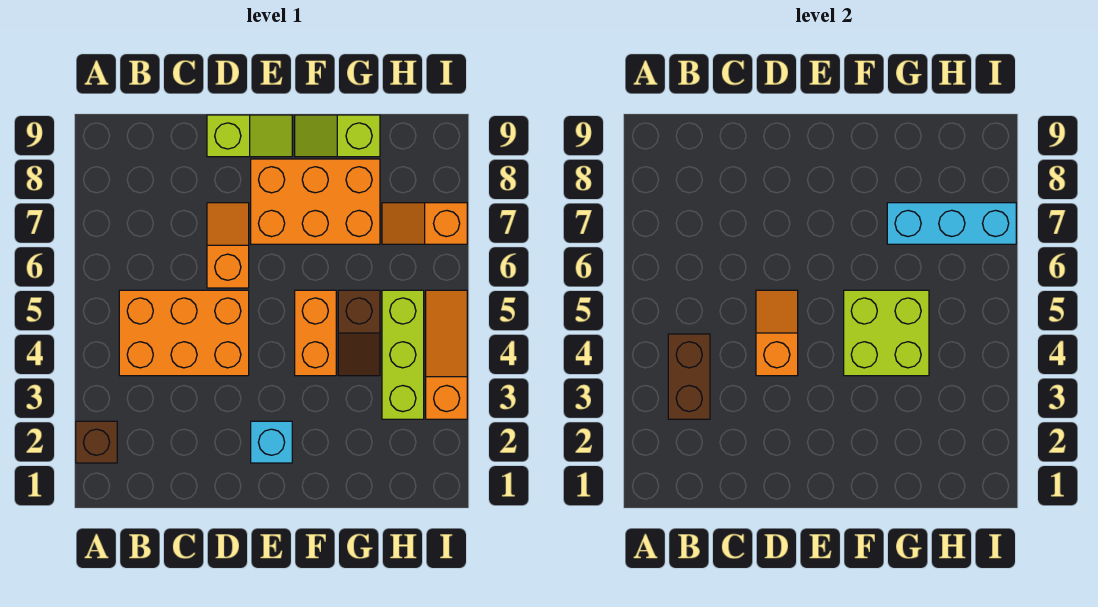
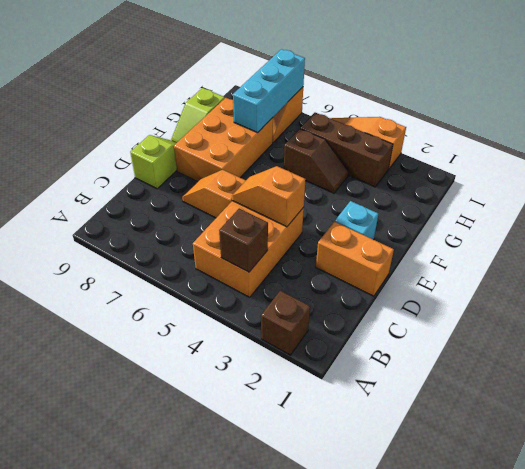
brown 1x2 brick [668,334,710,419] -> brown 1x1 brick [219,209,268,272]
orange 1x2 brick [295,290,336,376] -> orange 1x2 brick moved to [316,222,394,296]
lime 2x2 brick [844,290,929,376] -> none
lime 1x3 brick [382,290,424,419] -> brown 1x3 brick [300,113,393,187]

